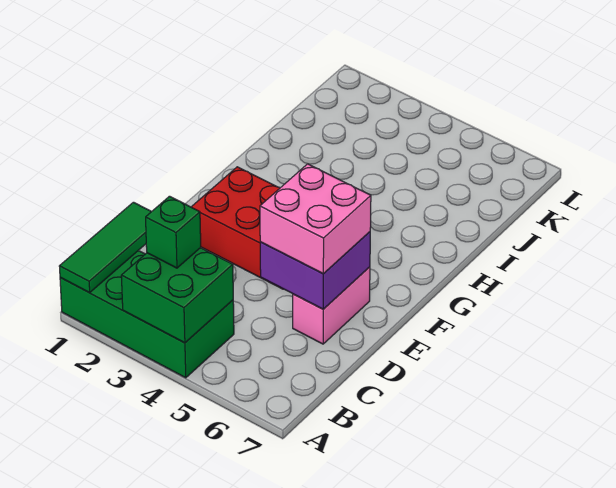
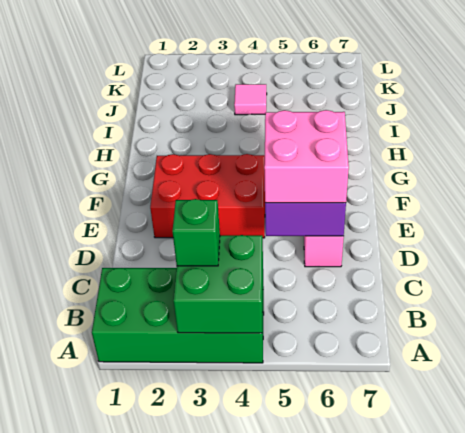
green 1x3 tile [59,202,152,292] -> none
none -> pink 1x1 tile [234,84,267,115]

